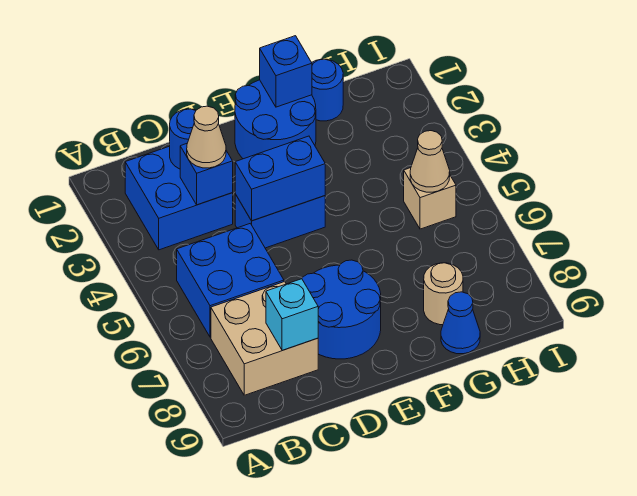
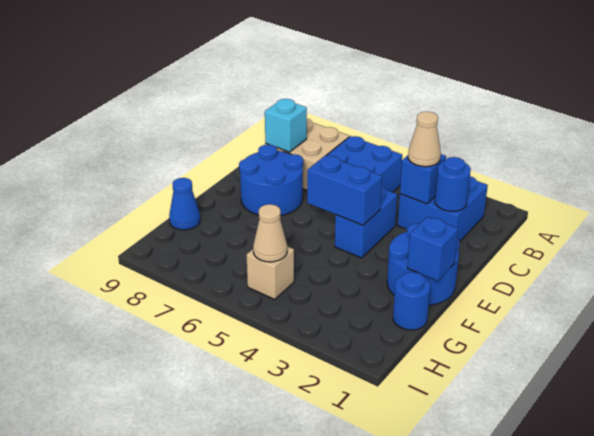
blue 1x2 brick [235,136,325,221] -> blue 1x2 brick turned to [307,155,382,225]
tan 1x1 round brick [424,263,463,325] -> none

